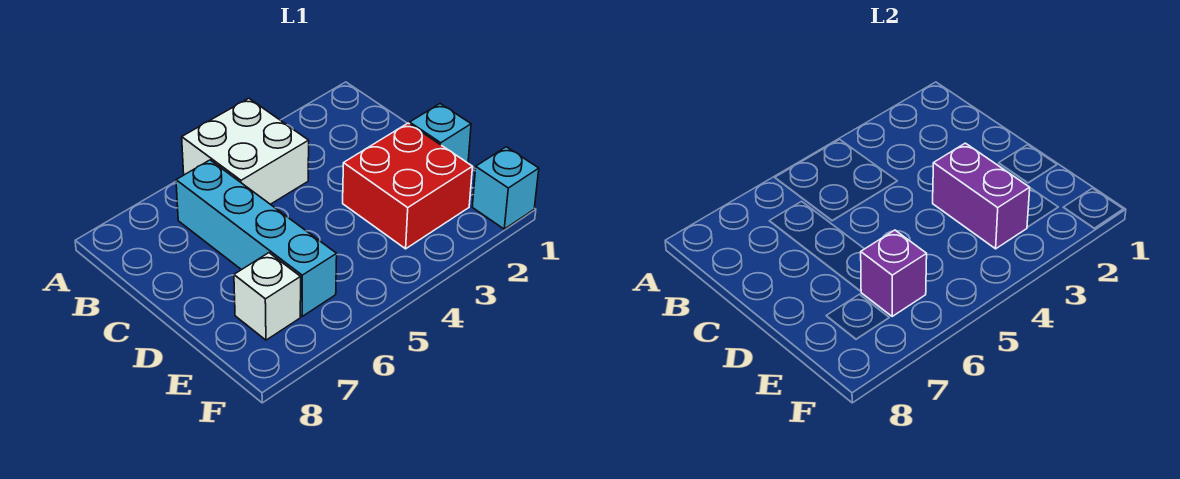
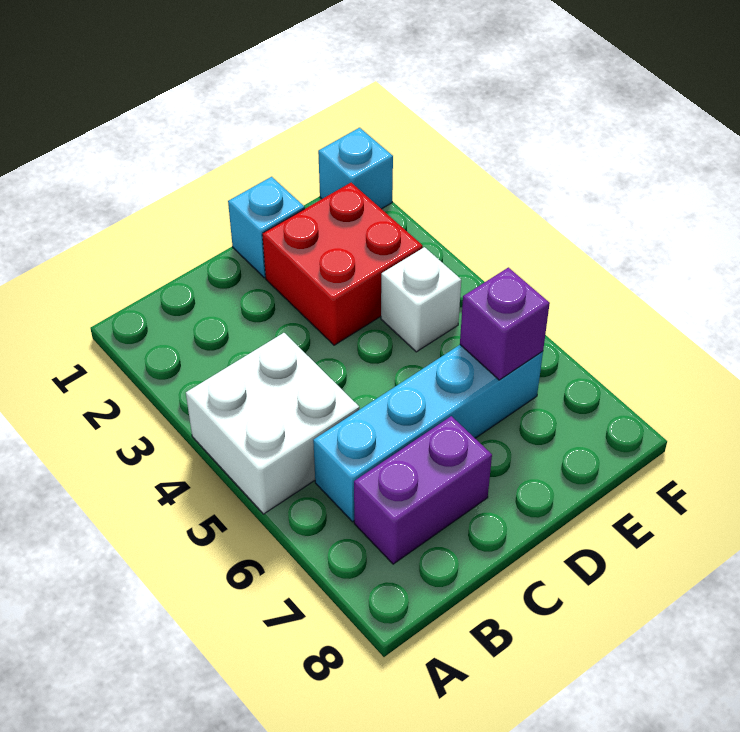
purple 1x2 brick [933,143,1030,249] -> purple 1x2 brick moved to [354,416,492,564]
white 1x1 brick [234,253,301,340] -> white 1x1 brick moved to [381,247,461,352]

